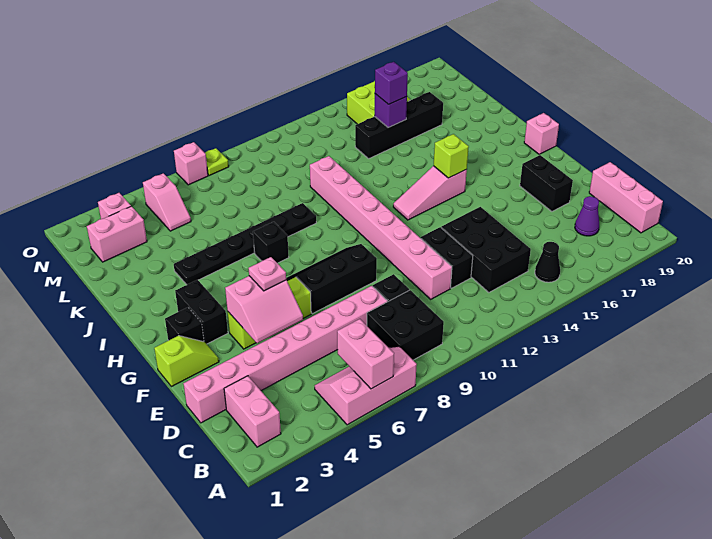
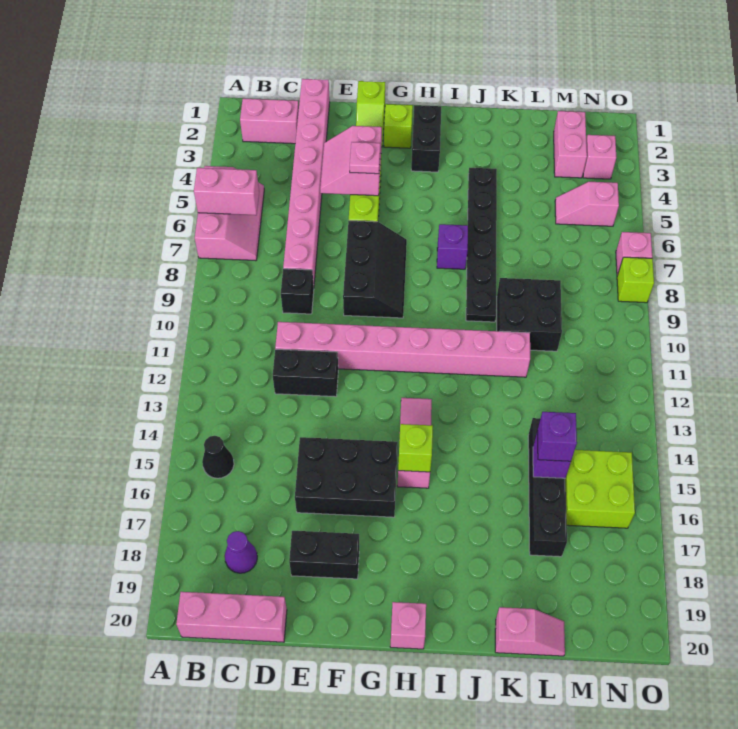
black 2x2 brick [367,290,444,360] -> black 2x2 brick moved to [497,278,562,351]
black 2x3 brick [441,207,531,292] -> black 2x3 brick moved to [295,437,398,517]
black 1x1 brick [165,307,204,342] -> lime 1x1 brick [384,104,413,148]
black 1x2 brick [175,280,228,344] -> black 1x2 brick turned to [411,105,441,172]
black 1x1 brick [253,222,289,263] -> purple 1x1 brick [437,224,468,269]
none -> pink 1x2 slope [495,607,565,656]
lime 1x1 plate [205,148,229,176] -> lime 1x1 brick [617,257,654,303]

